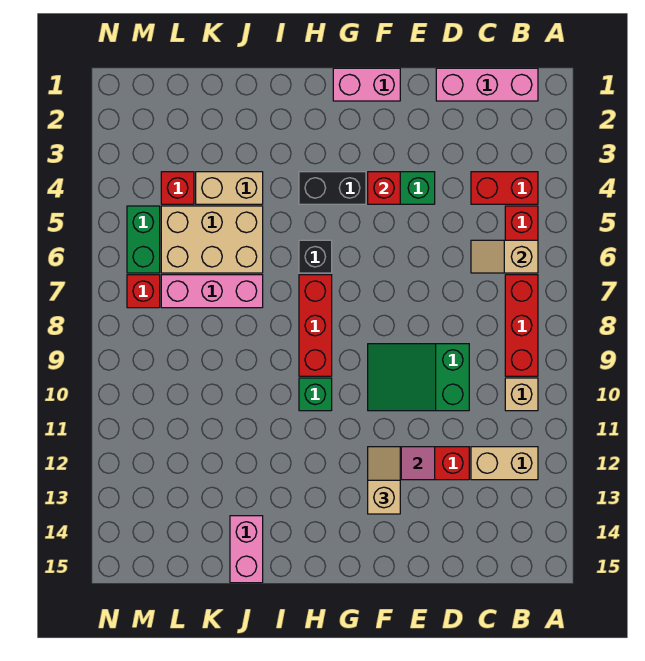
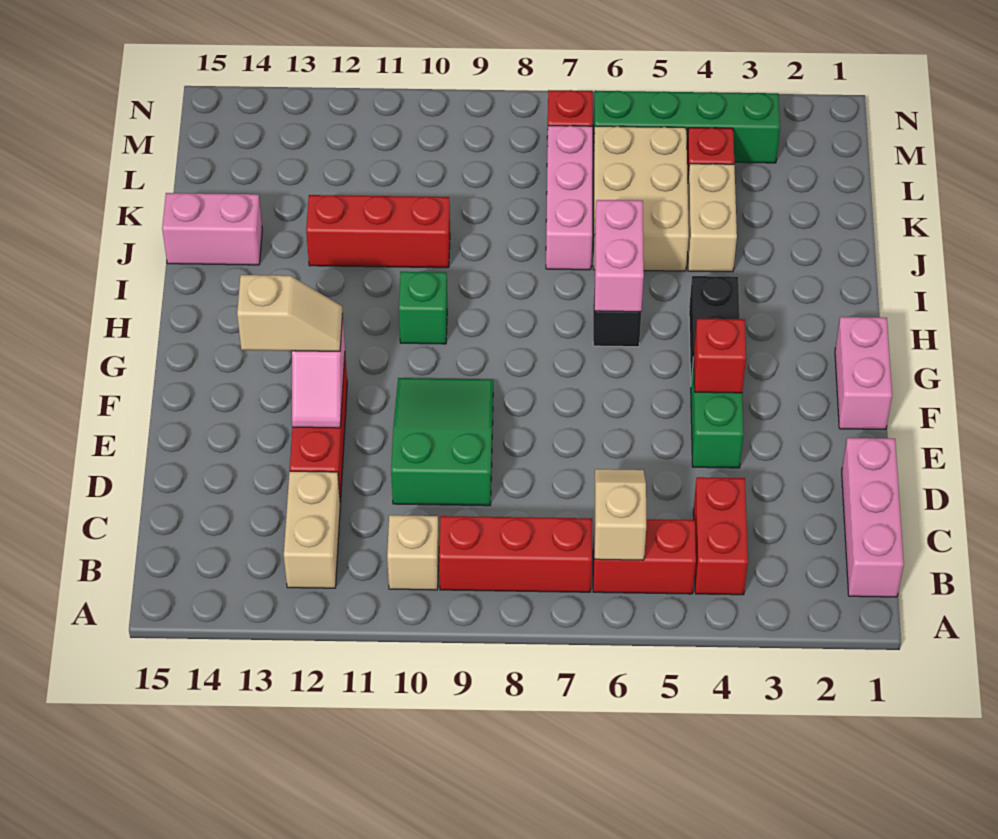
none -> pink 1x2 brick [595,200,644,312]
red 1x3 brick [299,275,332,376] -> red 1x3 brick moved to [306,195,450,268]
green 1x2 brick [127,206,160,273] -> green 1x4 brick [593,91,780,163]

